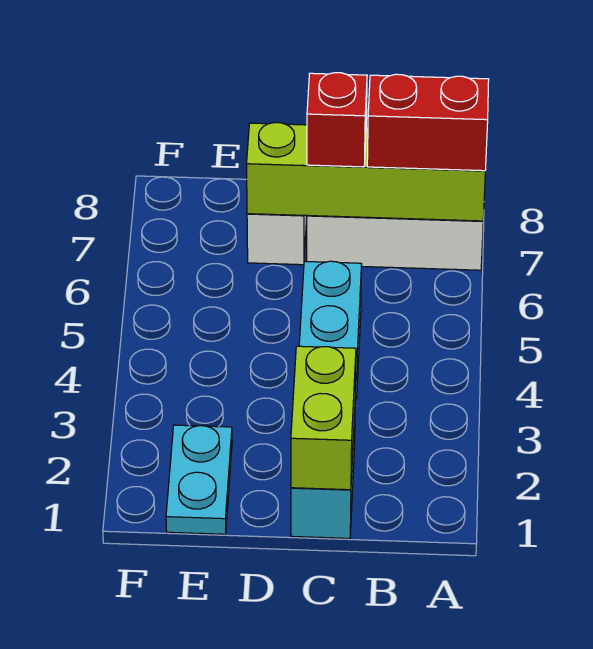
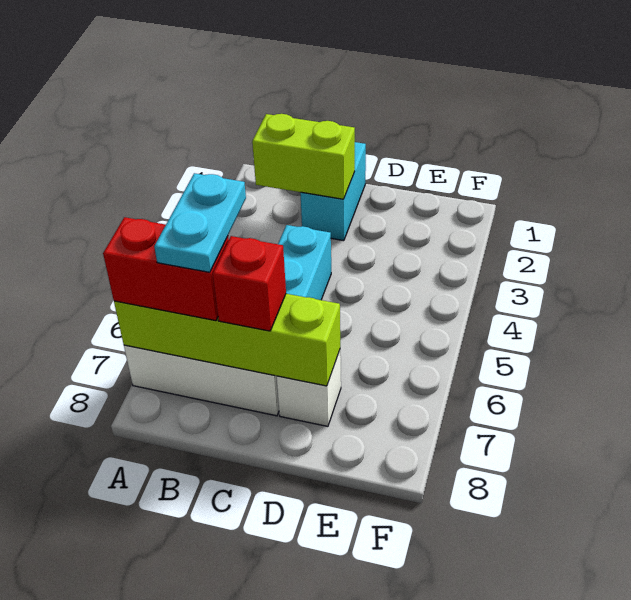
lime 1x2 brick [291,346,356,490] -> lime 1x2 brick turned to [252,114,355,199]
cyan 1x2 plate [166,425,232,534] -> cyan 1x2 plate moved to [154,173,246,272]

